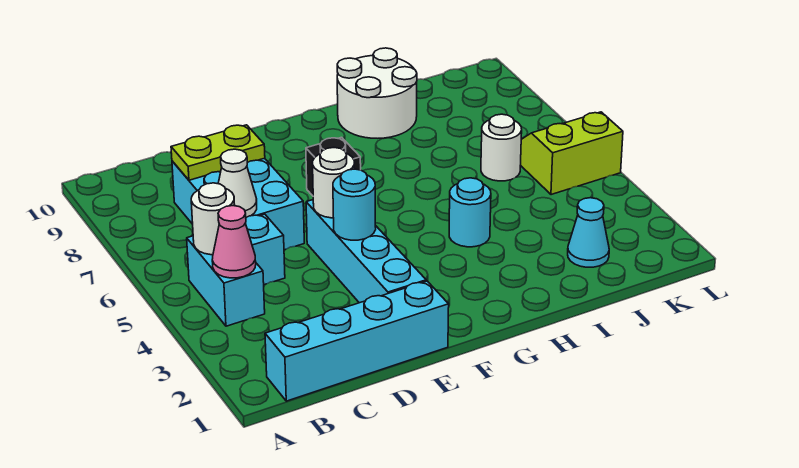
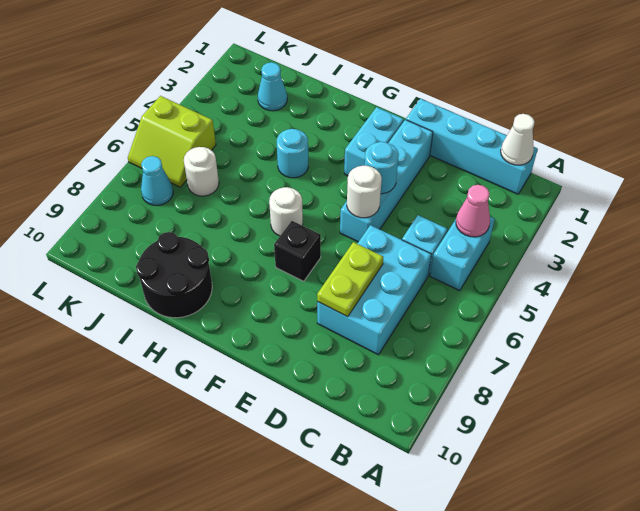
white 1x1 round brick [191,183,235,255] -> white 1x1 round brick moved to [269,187,303,236]
white 1x1 cone [218,149,257,217] -> white 1x1 cone moved to [501,114,535,165]
lime 1x2 plate [171,125,265,180] -> lime 1x2 plate turned to [317,242,383,317]
none -> cyan 1x2 brick [344,107,404,176]
white 2x2 round brick [337,48,417,138] -> black 2x2 round brick [136,232,212,318]
none -> cyan 1x1 cone [141,156,173,205]

